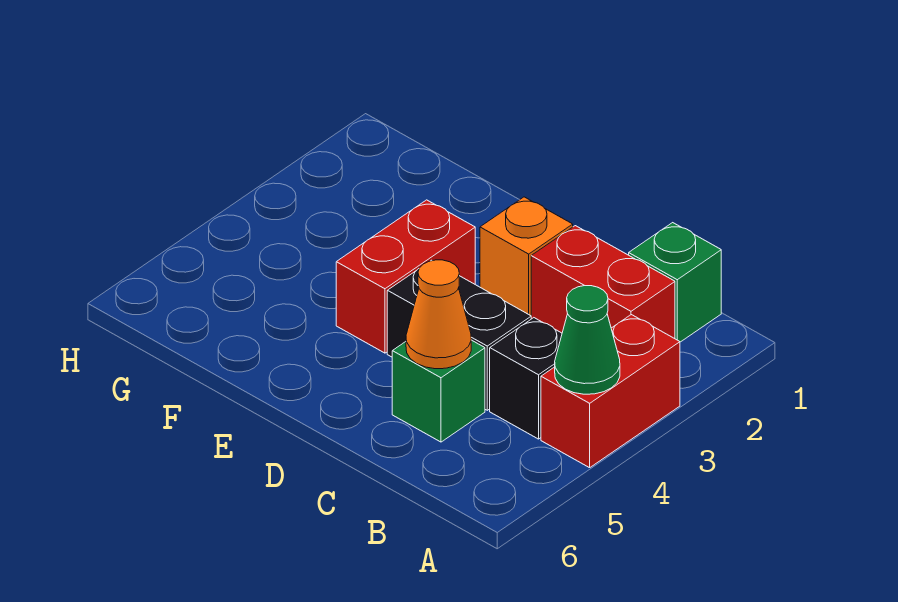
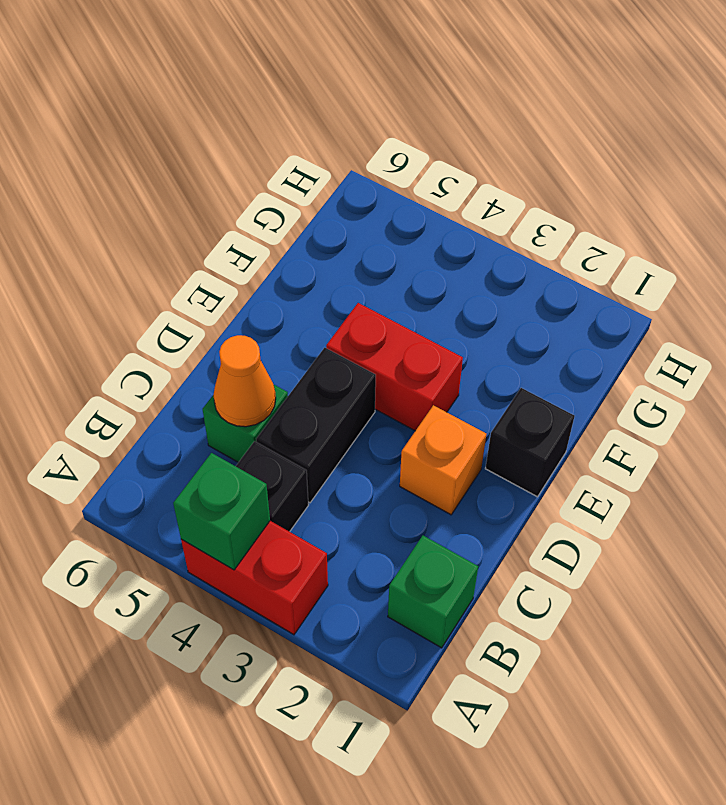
green 1x1 cone [555,286,620,394] -> green 1x1 brick [173,453,270,570]
red 1x2 brick [531,226,675,339] -> none
none -> black 1x1 brick [485,388,575,497]

